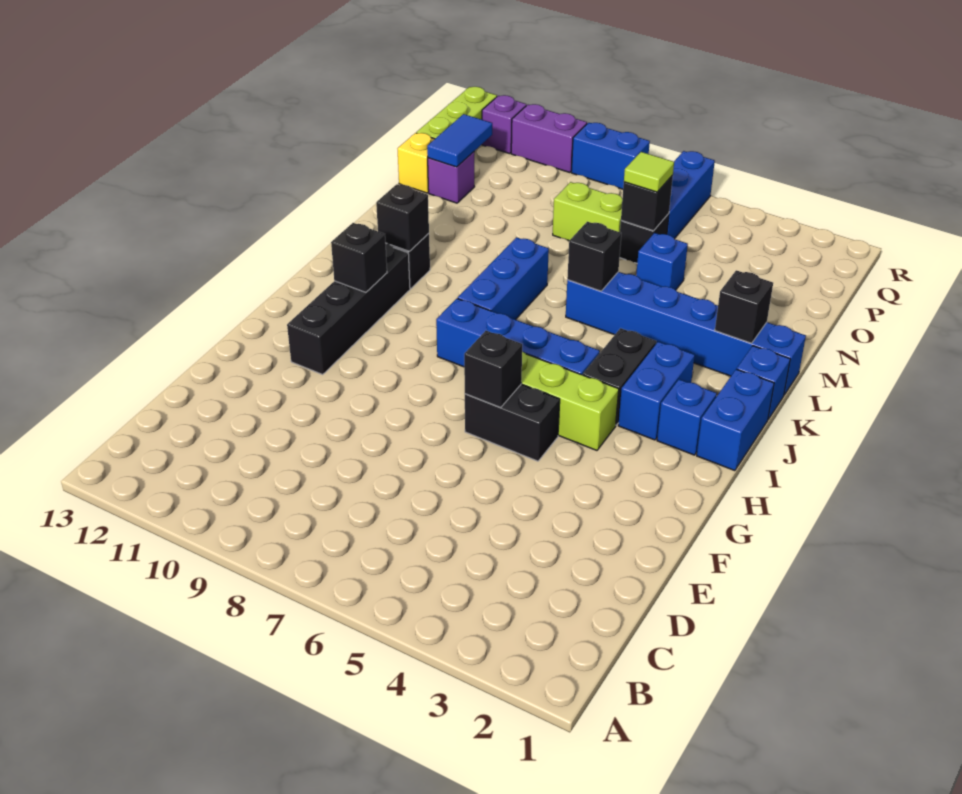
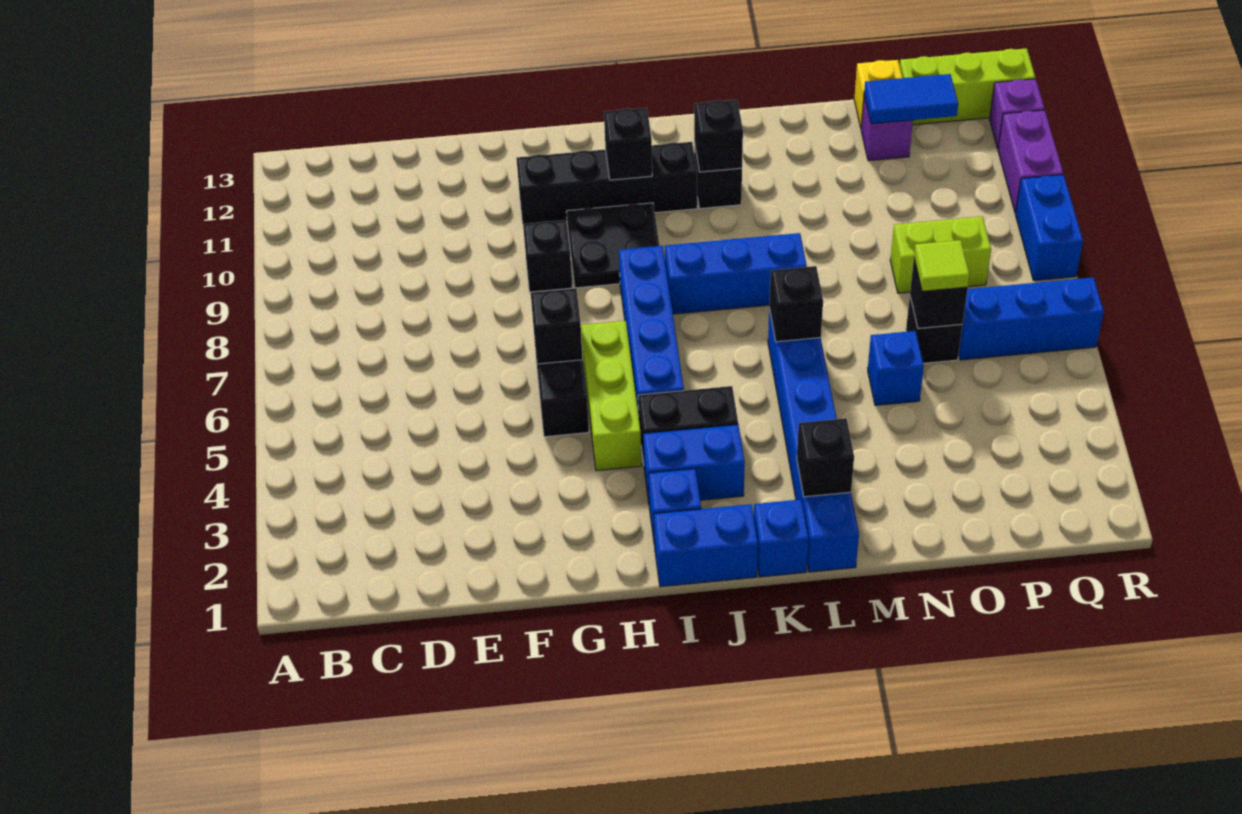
none -> black 1x1 brick [523,220,572,292]
none -> black 2x2 plate [566,203,659,288]
lime 1x2 brick [553,182,622,241] -> lime 1x2 brick turned to [890,216,991,293]

